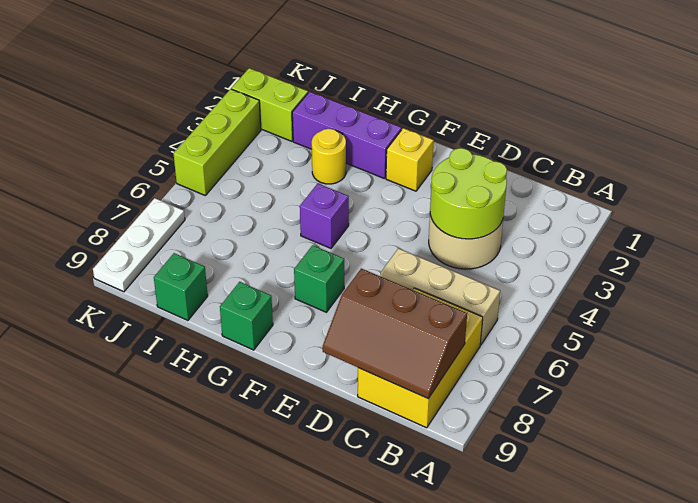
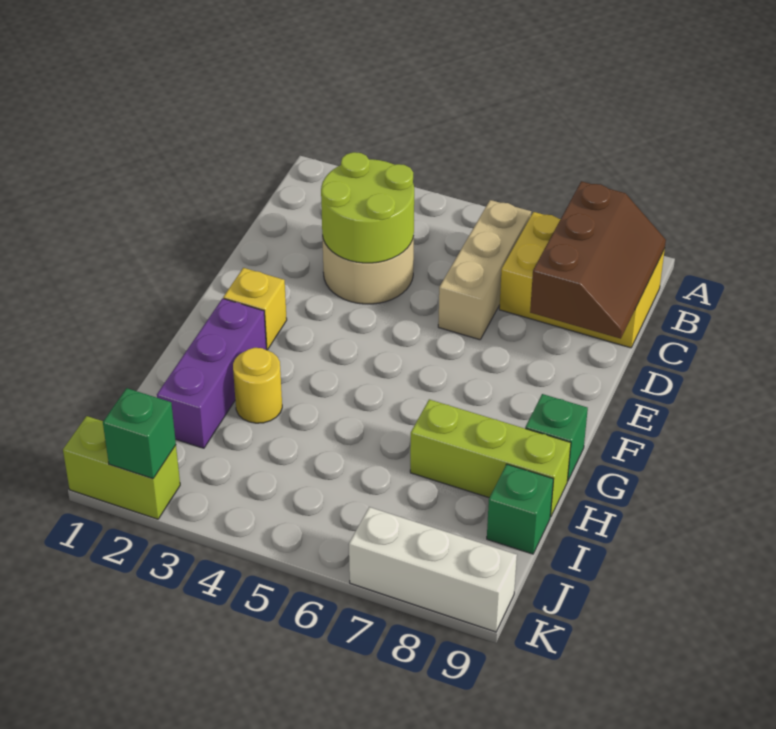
green 1x1 brick [294,245,344,312] -> green 1x1 brick moved to [103,388,176,479]
purple 1x1 brick [300,184,349,248] -> none
lime 1x2 brick [231,68,308,141] -> lime 1x2 brick turned to [63,416,180,519]
lime 1x3 brick [174,89,261,196] -> lime 1x3 brick moved to [410,399,571,517]
white 1x3 plate [93,198,185,292] -> white 1x3 brick [349,507,517,632]

